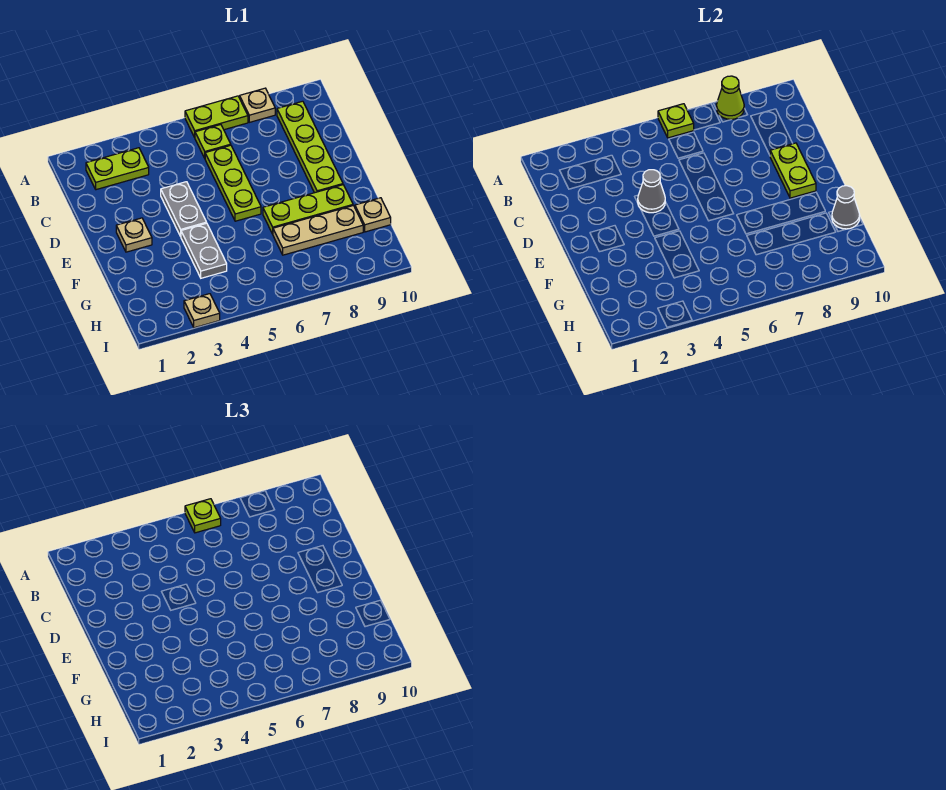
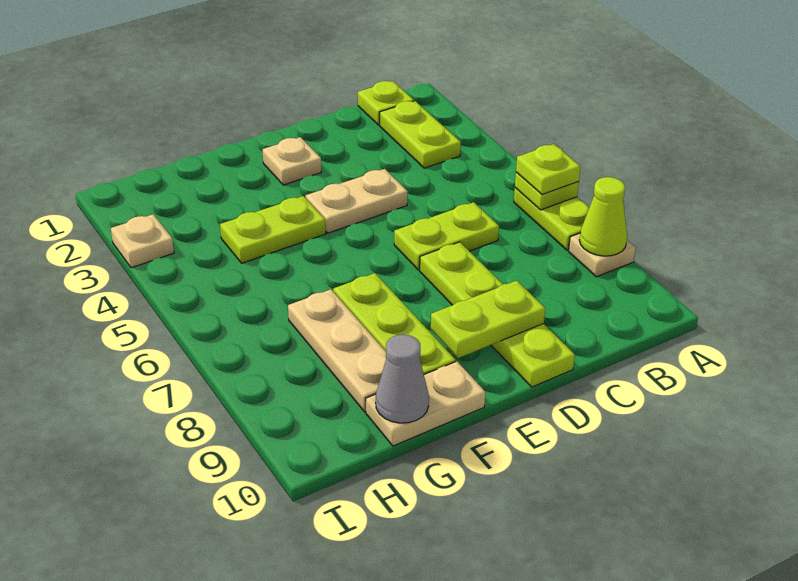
lime 1x1 plate [195,125,231,158] -> lime 1x1 plate moved to [358,81,414,125]
lime 1x4 plate [277,101,343,193] -> lime 1x4 plate turned to [420,242,575,387]
lime 1x3 plate [205,145,261,221] -> lime 1x2 plate [394,202,499,270]
grey 1x2 plate [161,182,207,236] -> tan 1x2 plate [306,169,408,233]
grey 1x1 cone [637,170,665,213] -> none
grey 1x2 plate [181,223,227,278] -> lime 1x2 plate [220,196,326,263]
tan 1x1 plate [355,198,391,232] -> tan 1x2 plate [366,361,486,446]

